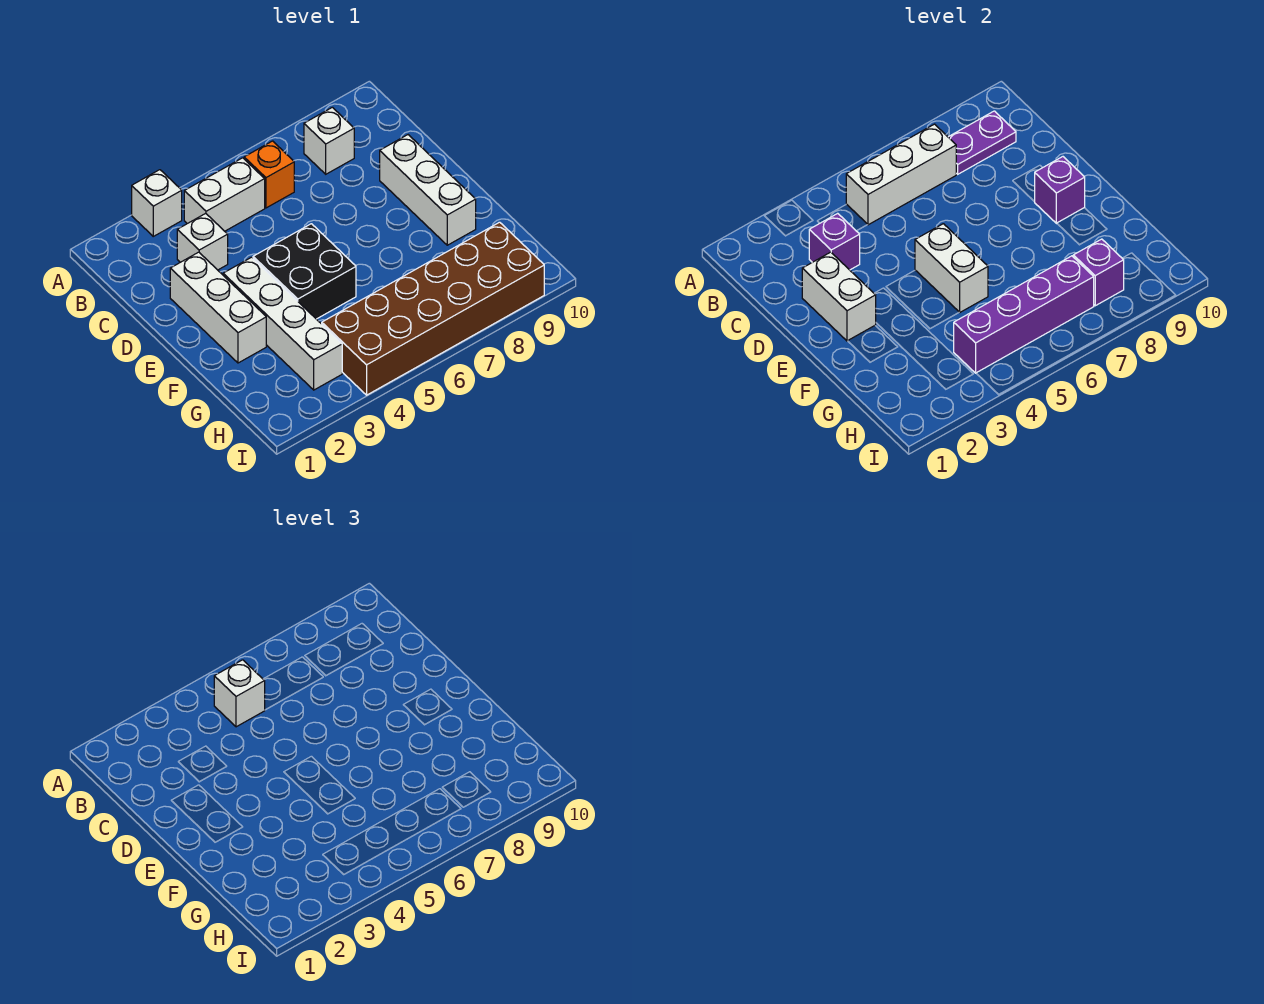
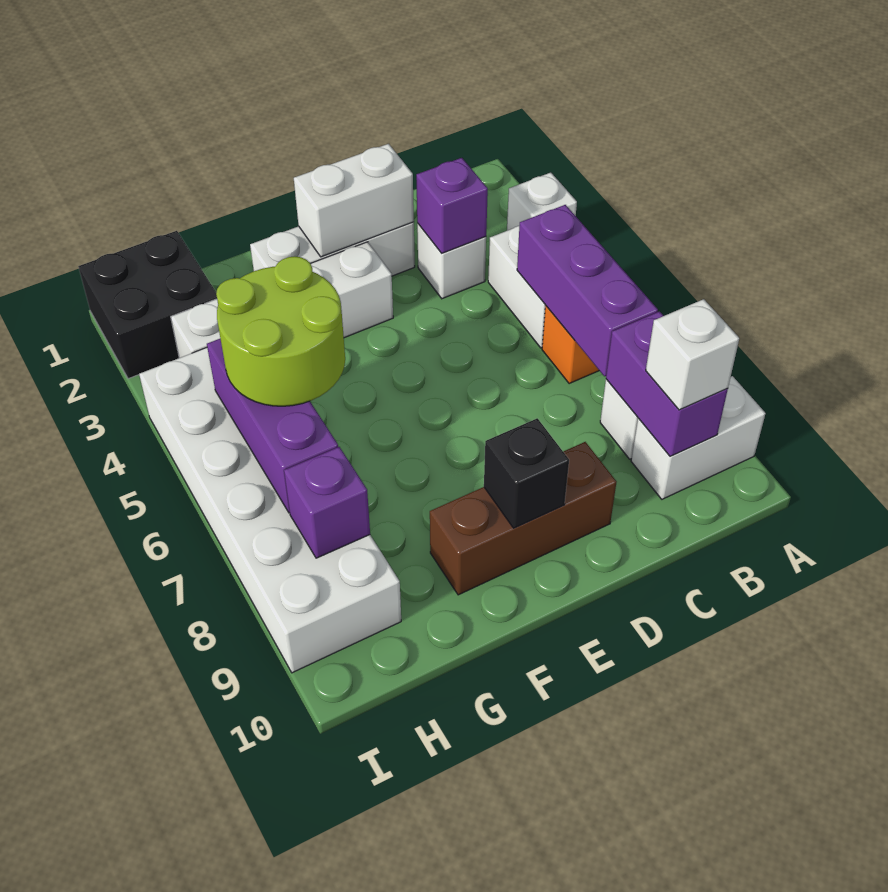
white 1x3 brick [846,124,956,225] -> purple 1x3 brick [517,205,658,376]
white 1x1 brick [214,660,265,727] -> white 1x1 brick moved to [646,299,739,410]
purple 1x2 plate [949,111,1016,174] -> purple 1x2 brick [606,311,728,457]
white 1x3 brick [380,135,476,245] -> brown 1x3 brick [430,442,616,595]
black 2x2 brick [253,224,356,319] -> black 2x2 brick moved to [78,231,217,379]
white 1x2 brick [915,224,988,312] -> white 1x2 brick moved to [631,376,766,499]
purple 1x1 brick [1035,157,1085,223] -> black 1x1 brick [484,418,569,528]
none -> lime 2x2 round brick [216,256,345,406]
brown 2x6 brick [322,222,544,395] -> white 2x6 brick [139,348,401,673]
purple 1x4 brick [954,256,1094,373] -> purple 1x3 brick [207,339,338,513]

